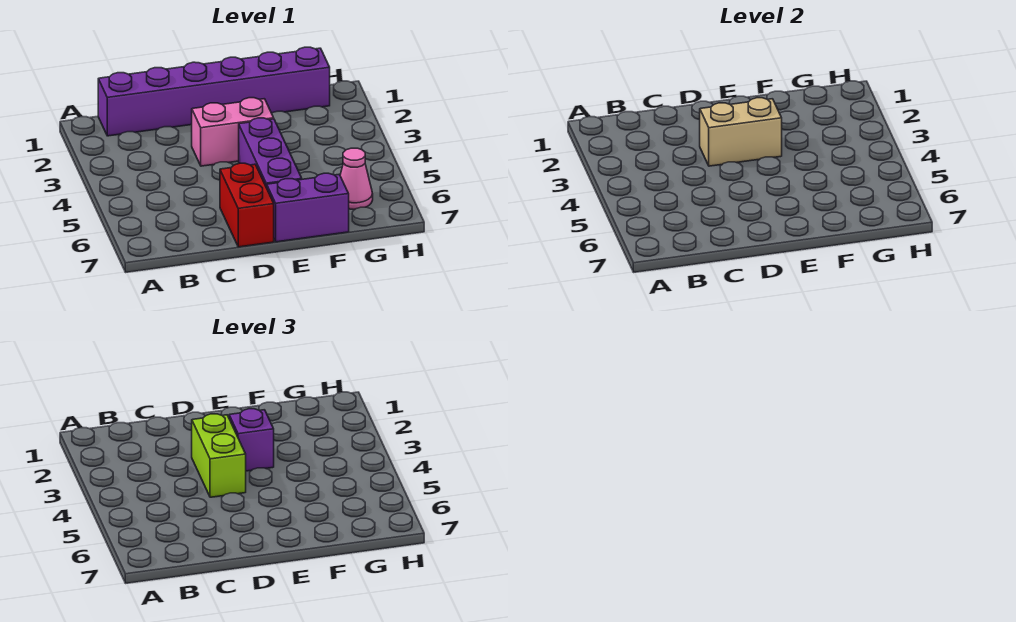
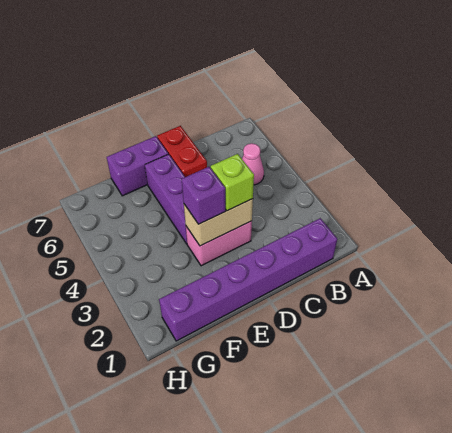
lime 1x2 brick [192,414,246,497] -> lime 1x1 brick [211,154,254,211]
pink 1x1 cone [340,148,373,209] -> pink 1x1 cone moved to [242,143,264,185]

